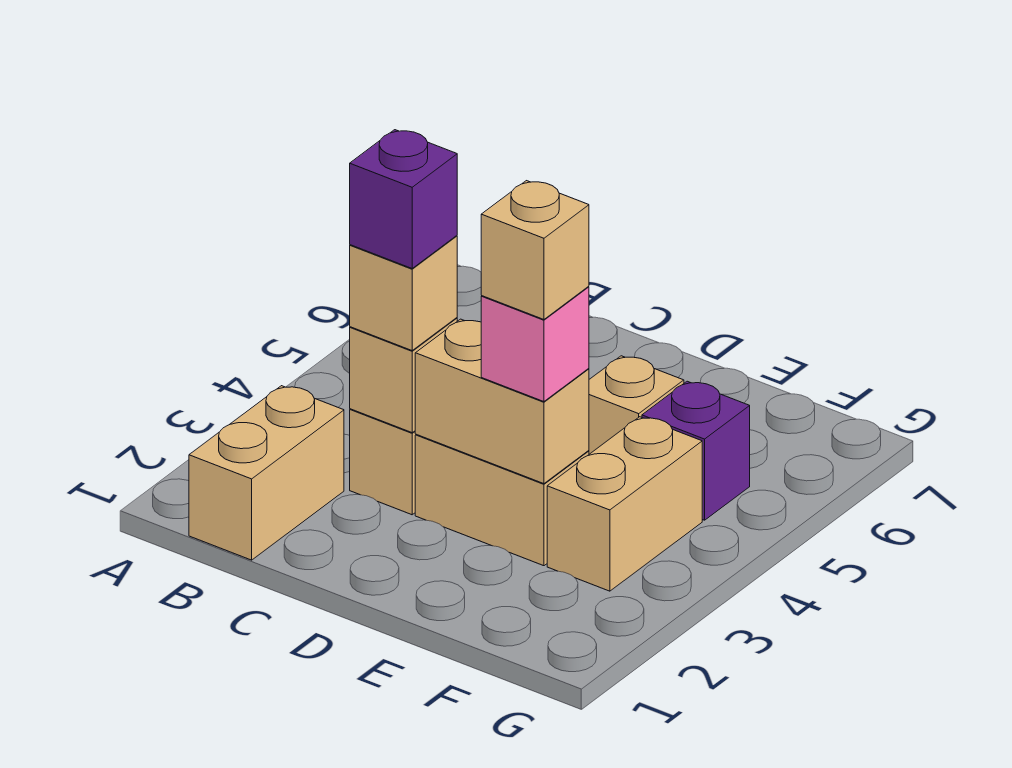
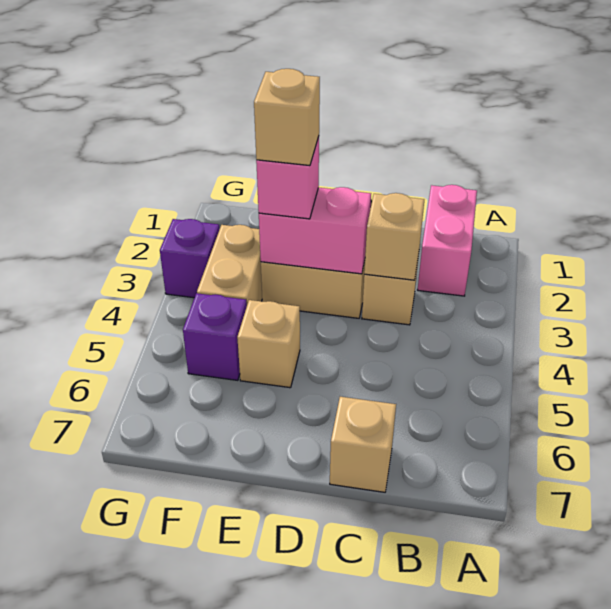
tan 1x2 brick [189,386,344,560] -> pink 1x2 brick [418,185,477,296]
tan 1x1 brick [350,236,457,350] -> tan 1x1 brick moved to [330,397,396,492]
purple 1x1 brick [350,130,457,268] -> purple 1x1 brick moved to [160,219,219,298]
tan 1x2 brick [415,319,589,484] -> pink 1x2 brick [259,187,371,274]

